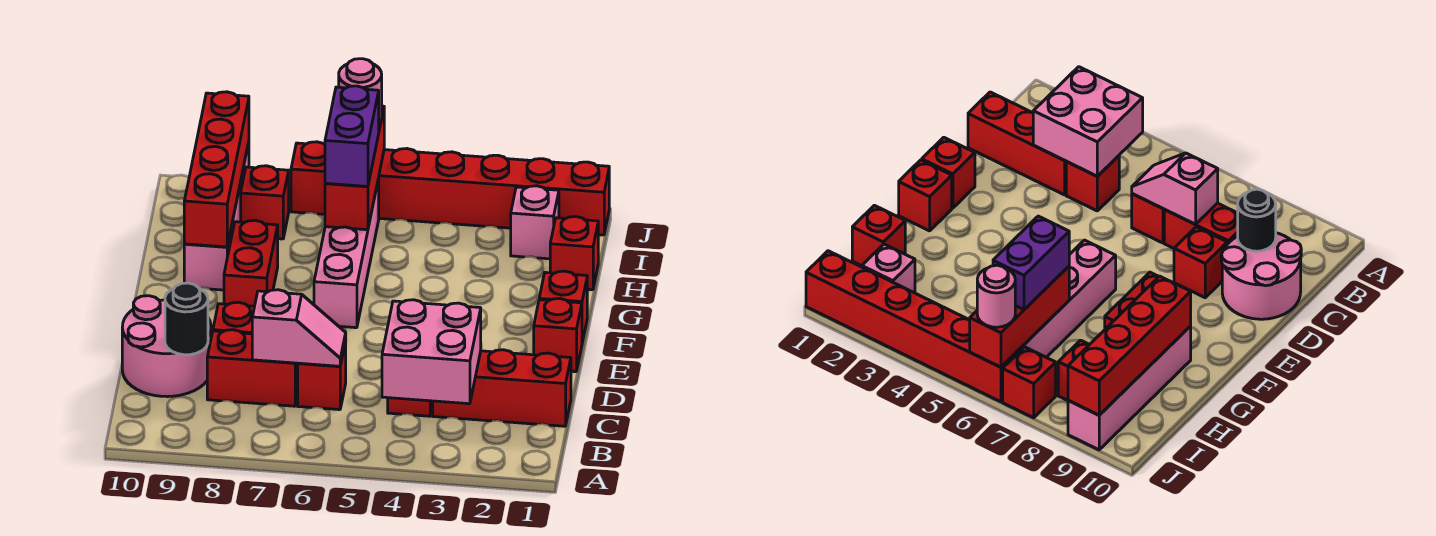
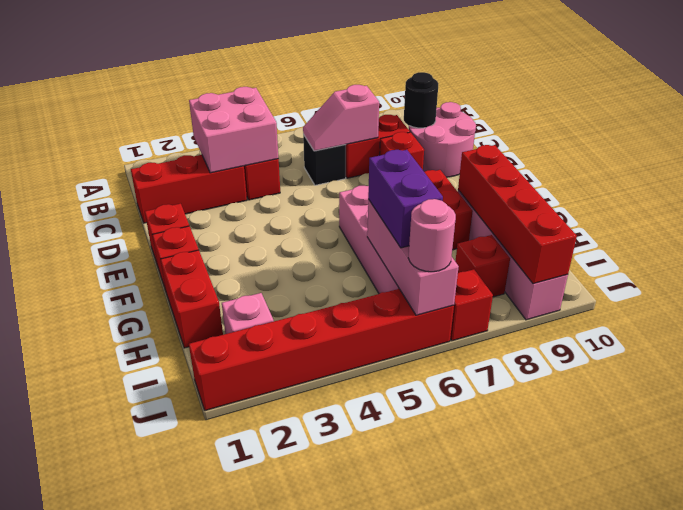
red 1x1 brick [298,342,346,410] -> black 1x1 brick [303,135,346,185]
red 1x1 brick [550,217,598,290] -> red 1x2 brick [160,250,223,348]
red 1x3 brick [325,106,384,230] -> pink 1x3 brick [367,199,459,315]

